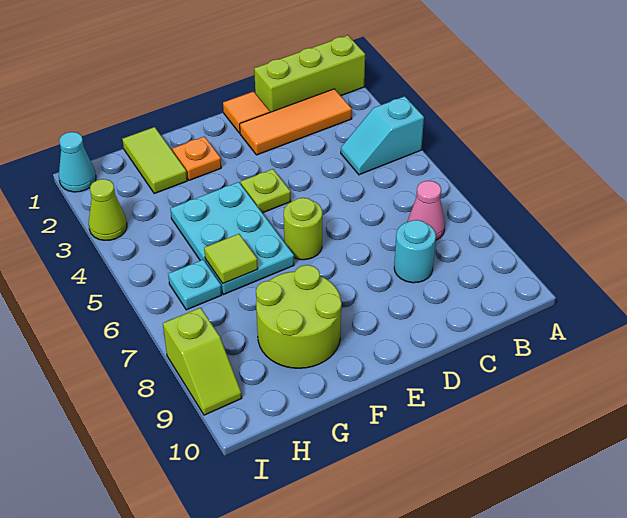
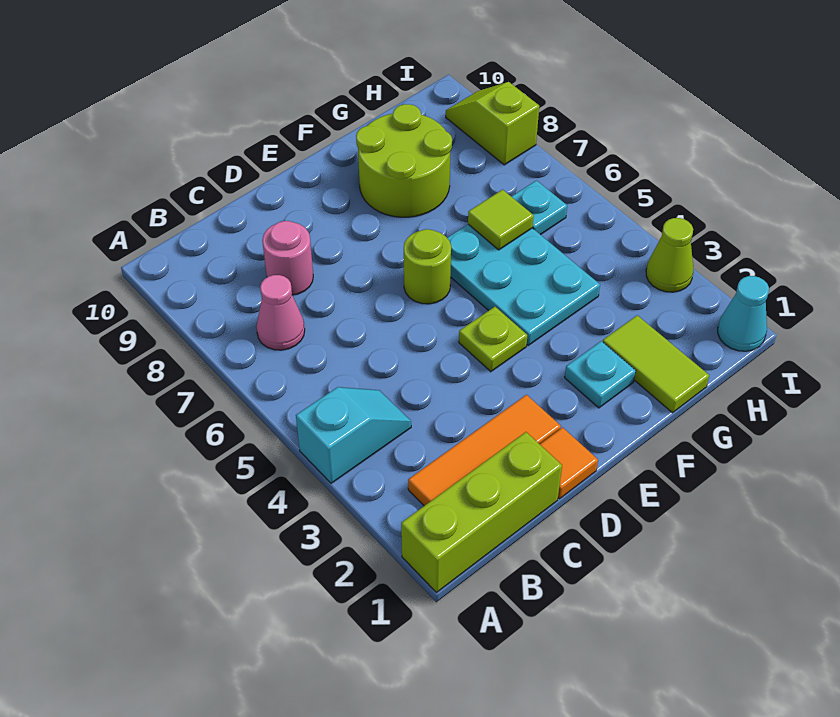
cyan 1x1 round brick [394,220,436,283] -> pink 1x1 round brick [262,221,313,295]
orange 1x1 plate [172,137,221,180] -> cyan 1x1 plate [565,341,636,408]

